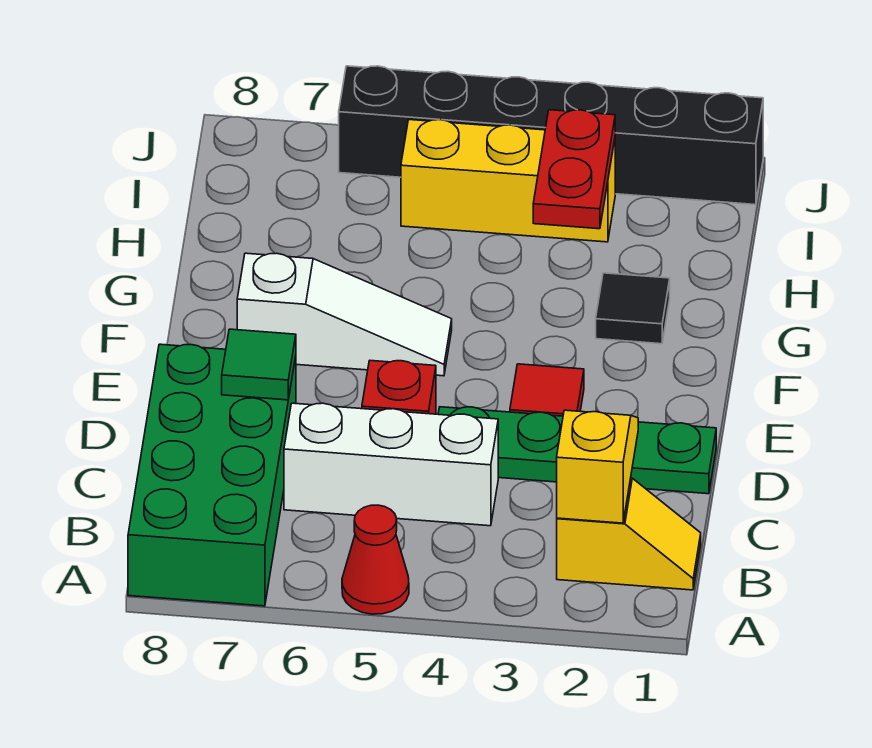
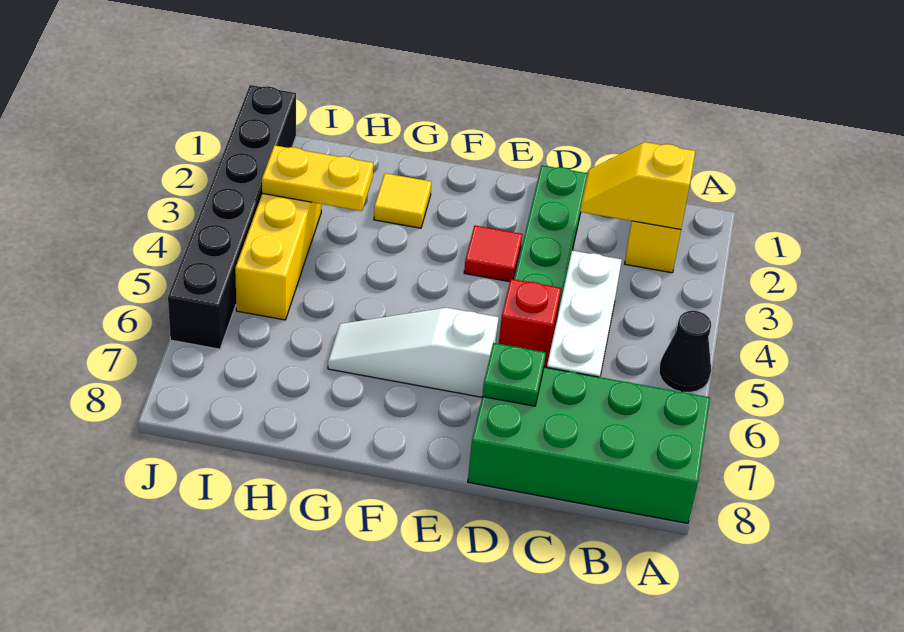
red 1x1 cone [342,505,409,614] -> black 1x1 cone [659,311,711,393]
green 1x1 tile [222,329,296,400] -> green 1x1 plate [482,343,546,406]
white 1x3 slope [237,253,452,376] -> white 1x3 slope turned to [328,308,499,397]
black 1x1 tile [596,273,670,344] -> yellow 1x1 tile [374,173,431,228]
red 1x2 plate [533,110,615,229] -> yellow 1x2 plate [262,145,373,211]

